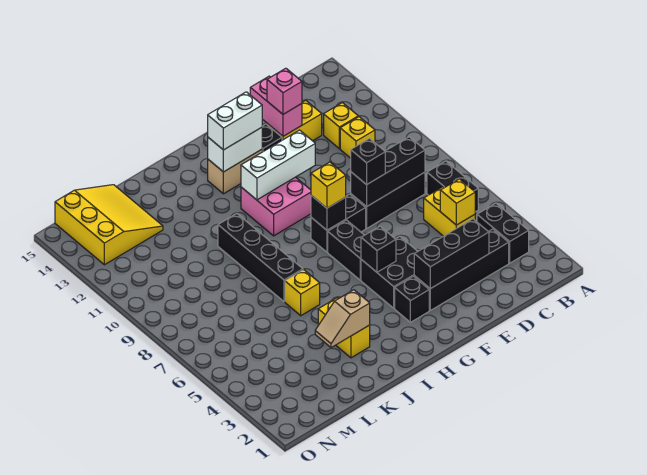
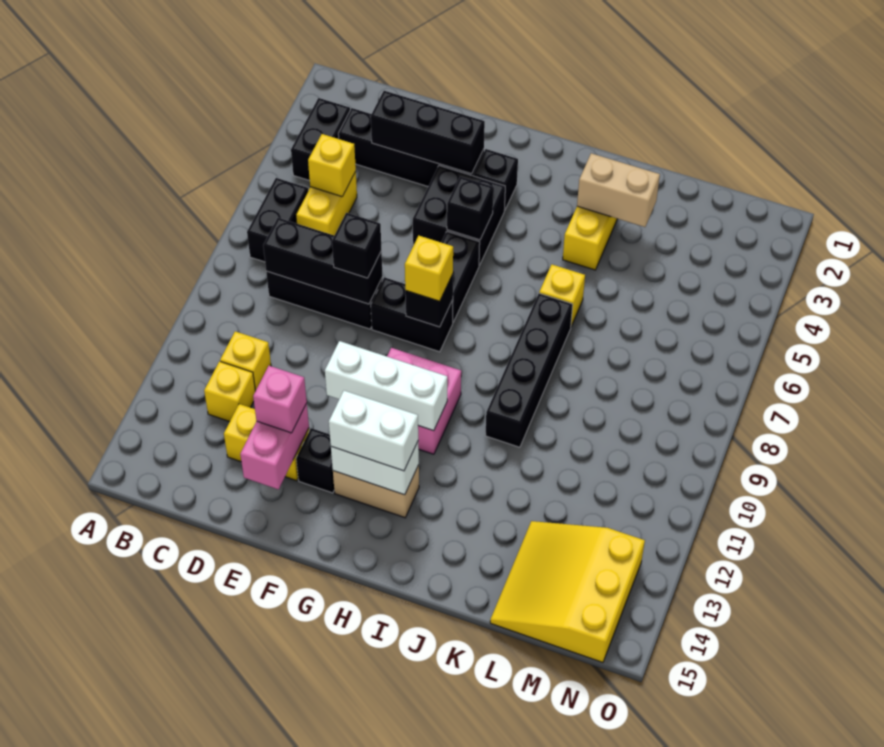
tan 1x2 slope [315,290,370,348] -> tan 1x2 brick [577,153,660,227]

